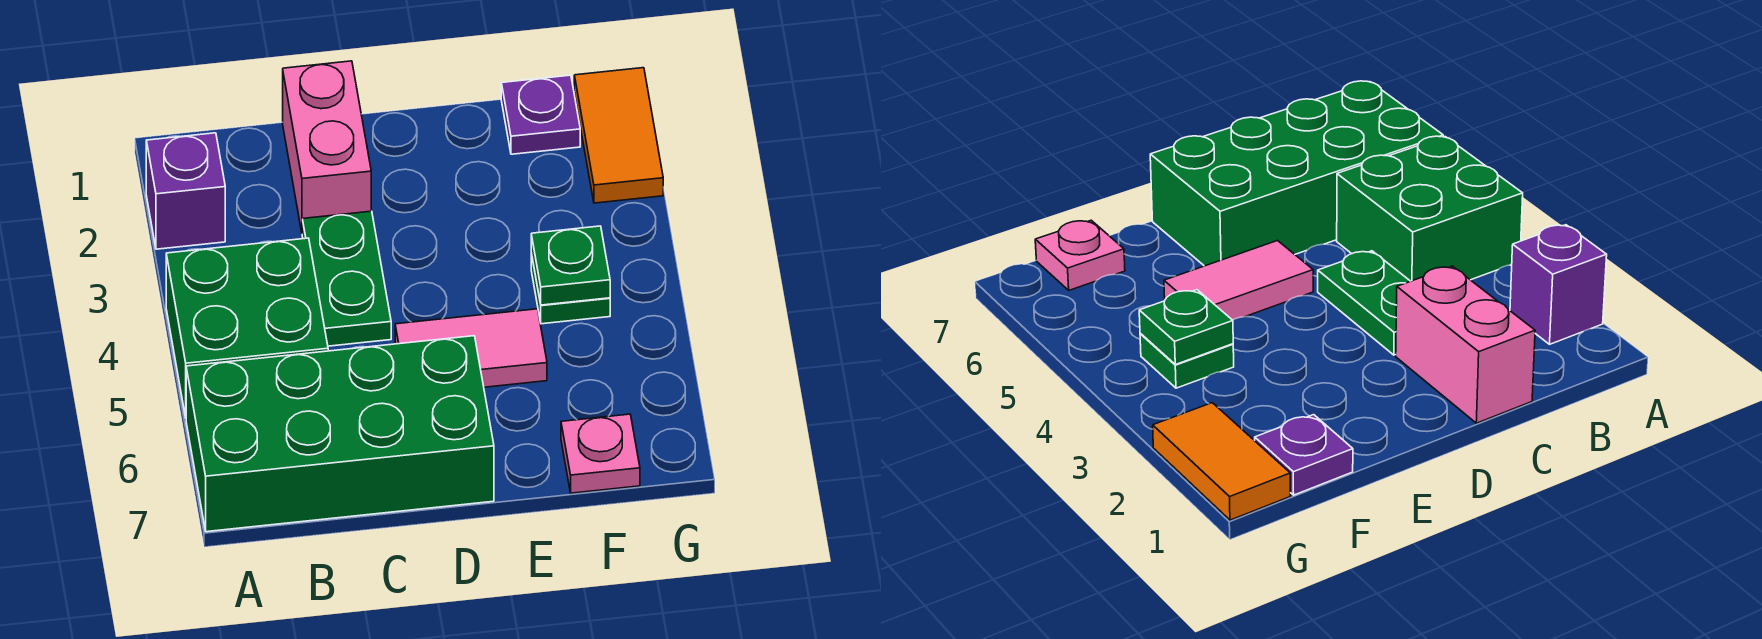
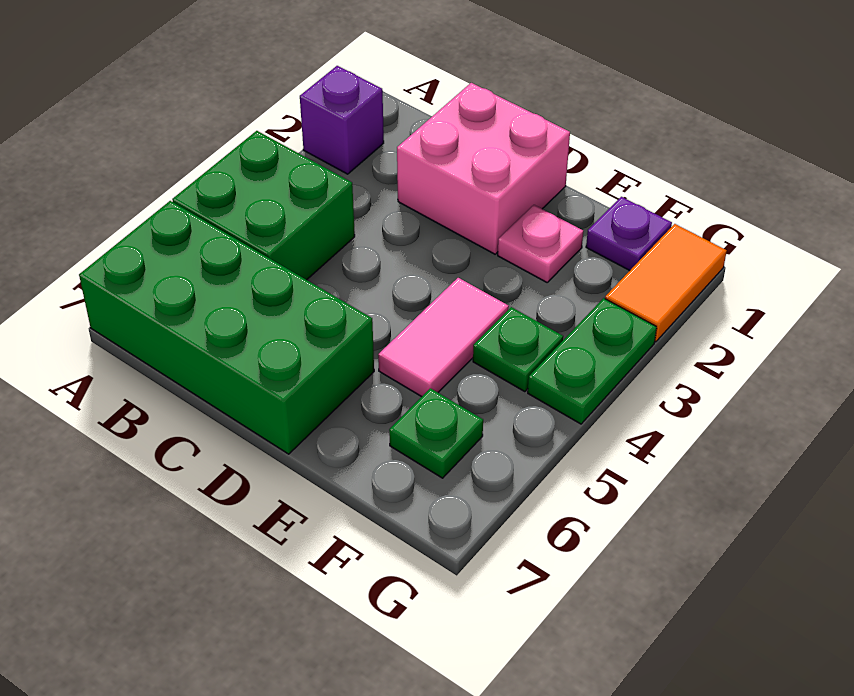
pink 1x2 brick [283,61,371,232] -> pink 2x2 brick [397,83,570,254]
green 1x2 plate [302,211,391,346] -> green 1x2 plate moved to [528,298,657,424]
pink 1x2 tile [395,309,547,387] -> pink 1x2 tile turned to [378,278,509,397]
green 1x1 plate [531,226,610,305] -> green 1x1 plate moved to [389,388,483,478]
pink 1x1 plate [561,414,640,493] -> pink 1x1 plate moved to [498,205,583,282]

